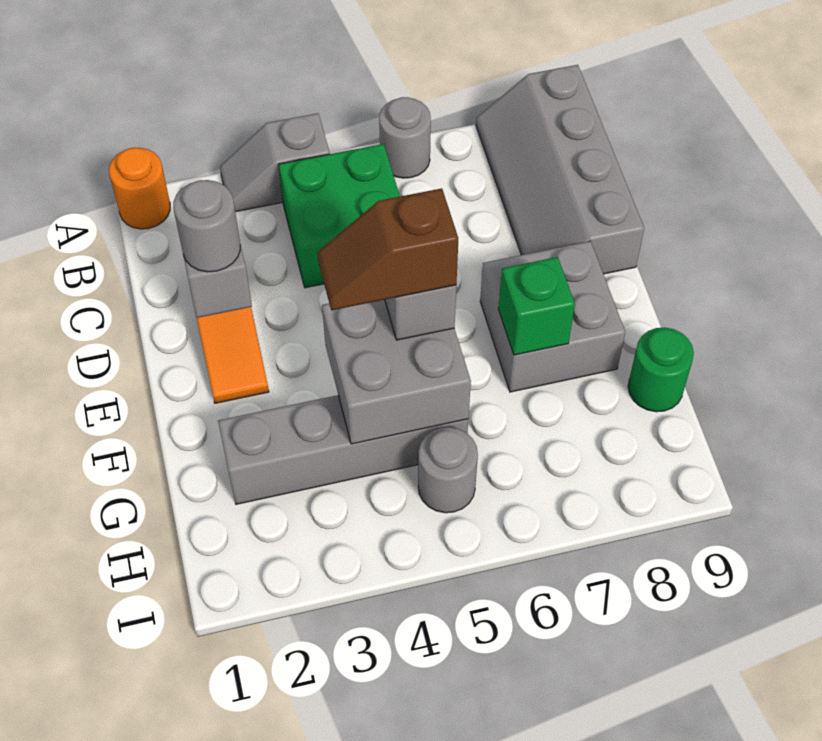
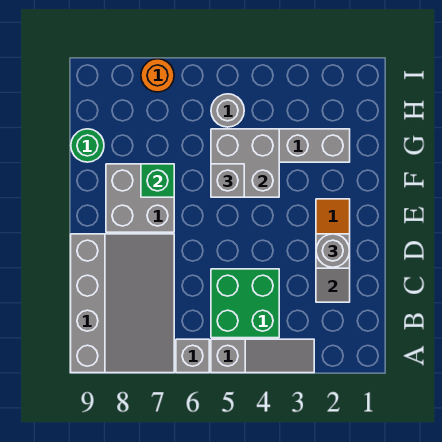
orange 1x1 round brick [109,148,170,229] -> orange 1x1 round brick moved to [141,59,174,92]
grey 1x2 slope [220,113,330,212] -> grey 1x3 slope [211,339,314,373]
grey 1x1 round brick [379,97,431,178] -> grey 1x1 brick [176,339,209,373]
grey 2x4 slope [476,65,644,274] -> grey 3x4 slope [71,234,174,373]
brown 1x2 slope [317,188,458,310] -> none

